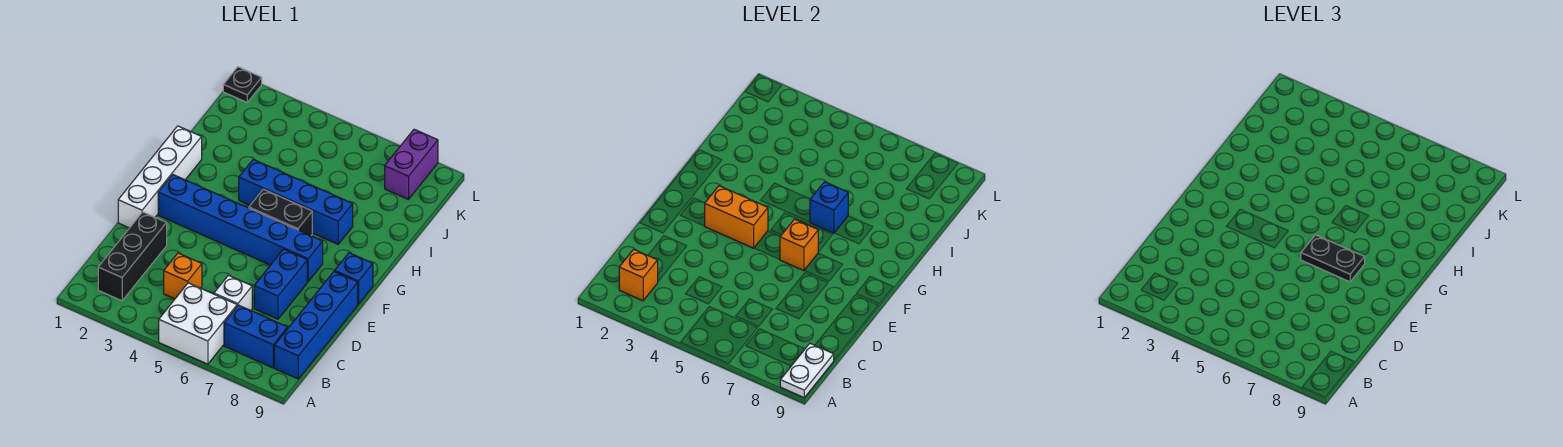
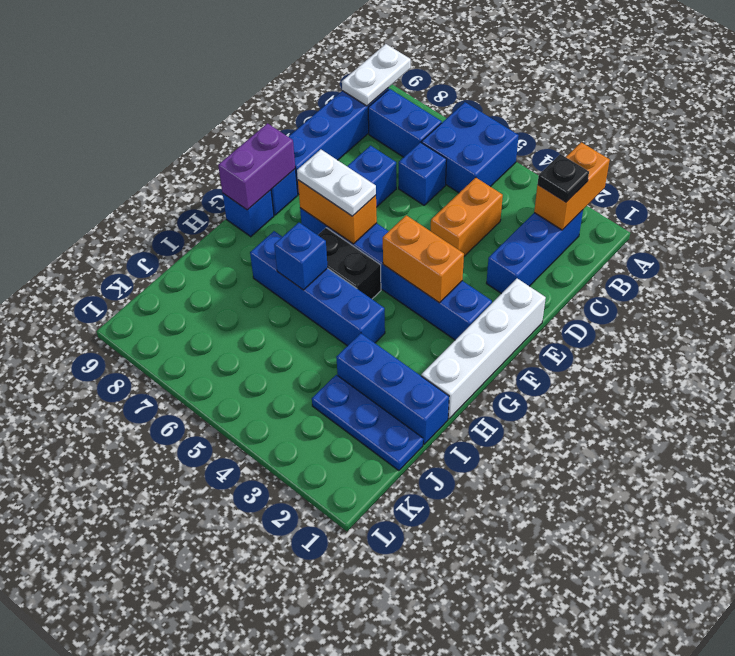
white 2x2 brick [159,283,237,364] -> blue 2x2 brick [422,102,519,193]
black 1x3 brick [98,212,167,301] -> blue 1x3 brick [486,210,583,294]
orange 1x1 brick [619,249,658,301] -> orange 1x2 brick [534,142,610,230]
orange 1x1 brick [164,253,202,299] -> orange 1x2 brick [431,178,503,256]
white 1x1 brick [214,275,252,310] -> blue 1x1 brick [399,142,447,205]
orange 1x1 brick [780,219,818,271] -> orange 1x2 brick [298,180,377,244]
black 1x2 plate [1301,235,1365,282] -> white 1x2 plate [297,150,376,216]
none -> blue 1x1 brick [223,190,274,237]
none -> blue 1x3 brick [336,333,449,444]
none -> blue 1x3 plate [312,375,423,471]
purple 1x2 brick [385,129,438,199] -> purple 1x2 brick moved to [218,123,295,210]
black 1x1 plate [223,67,262,102] -> black 1x1 plate moved to [538,154,589,202]

